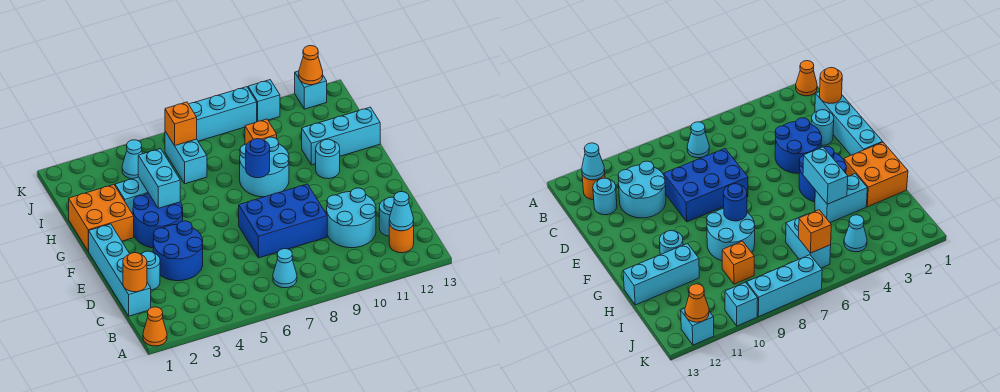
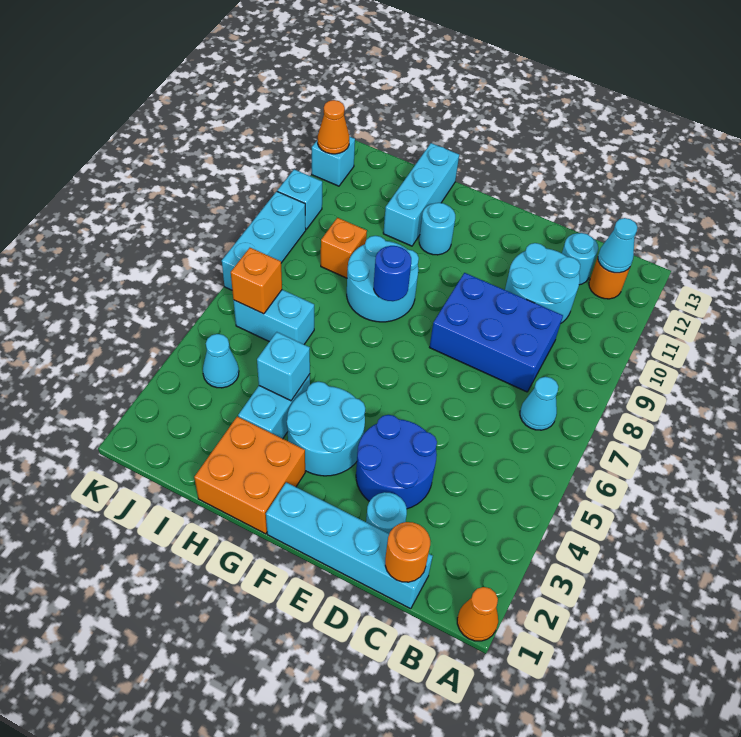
blue 2x3 brick [239,184,327,258] -> blue 2x3 brick turned to [430,273,563,392]
blue 2x2 round brick [133,193,183,248] -> cyan 2x2 round brick [287,382,365,476]
cyan 1x2 brick [138,149,180,208] -> cyan 1x1 brick [257,332,310,401]

